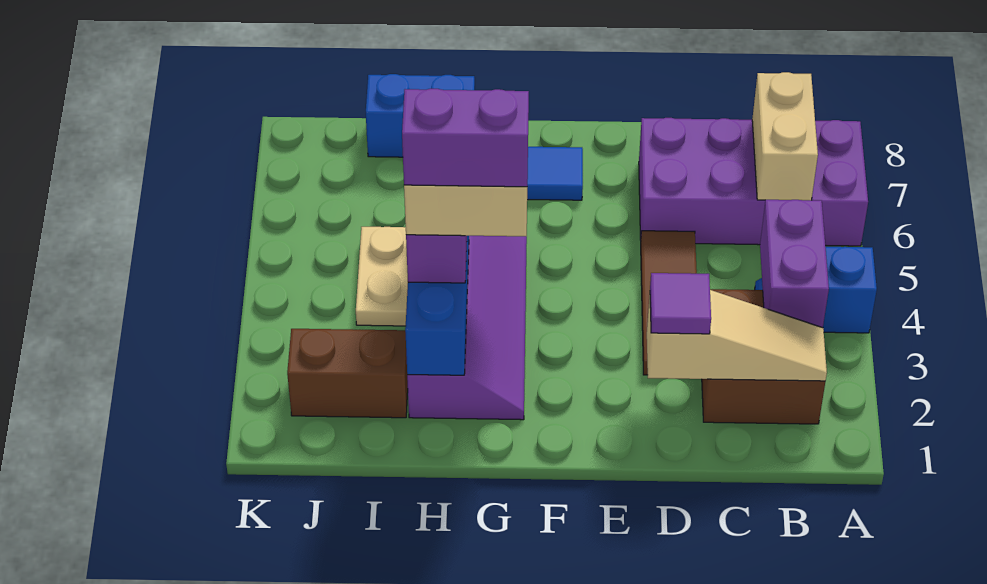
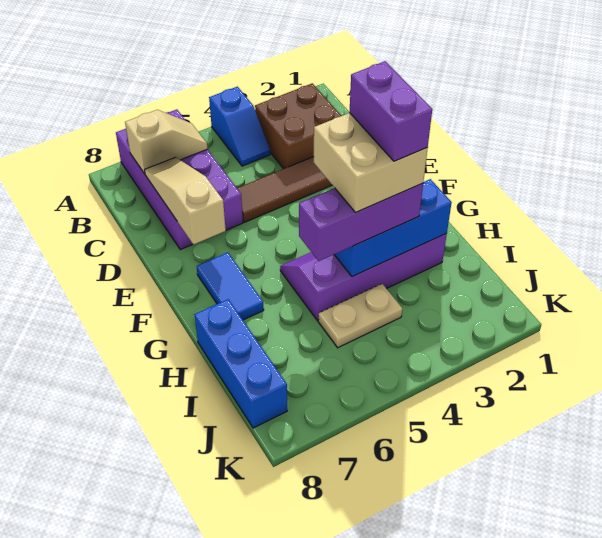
tan 1x3 slope [647,290,827,381] -> tan 1x3 slope moved to [145,157,226,245]
purple 1x2 brick [760,200,829,328] -> none
tan 1x2 brick [752,72,818,200] -> tan 1x2 slope [125,110,208,174]
purple 1x1 tile [650,273,711,334] -> none
blue 1x2 brick [366,74,475,157] -> blue 1x3 brick [194,299,287,428]
brown 1x2 brick [287,329,408,418] -> none

